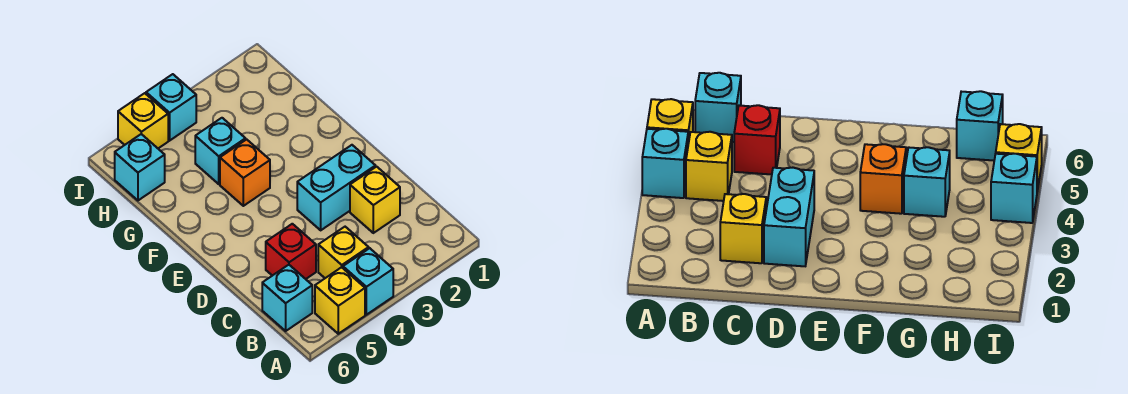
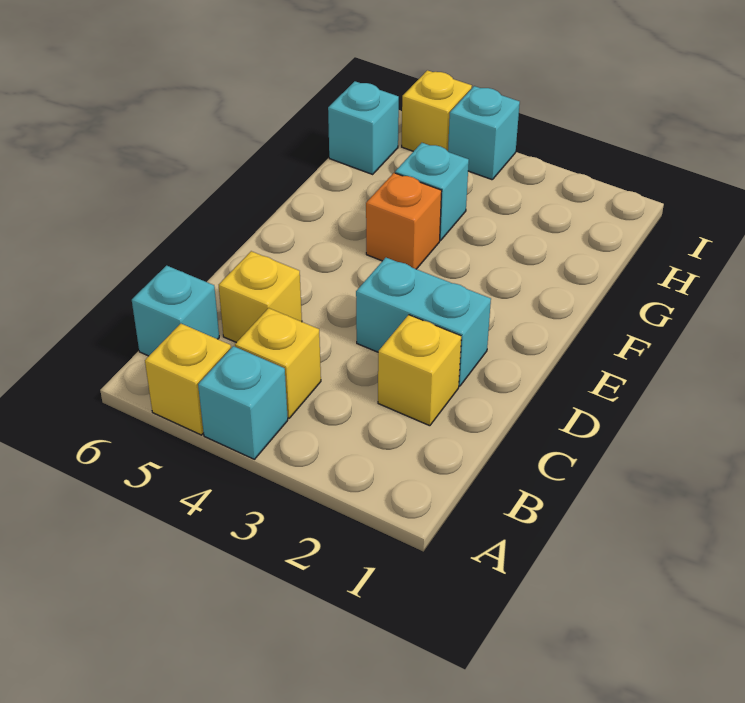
red 1x1 brick [266,224,316,279] -> yellow 1x1 brick [219,251,302,343]

